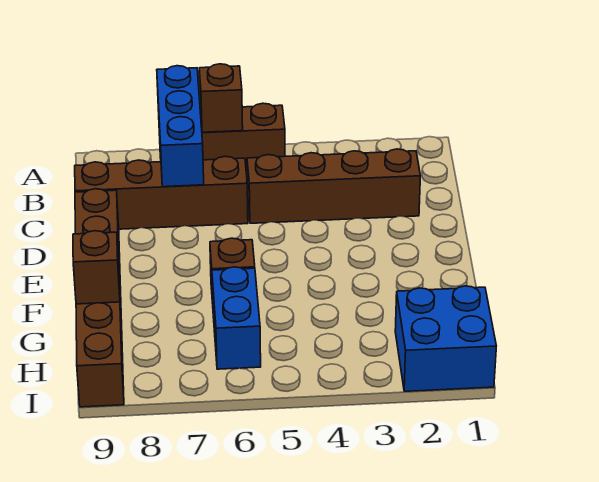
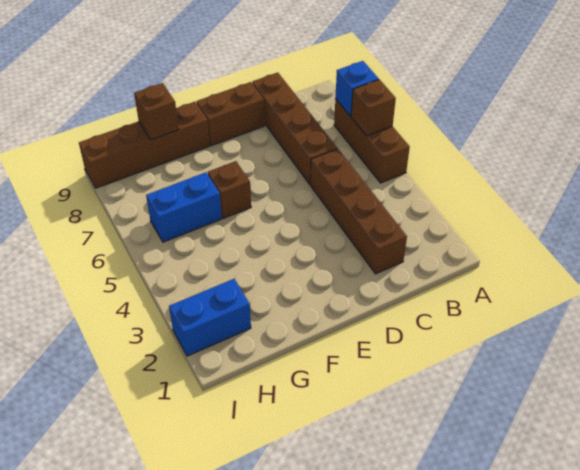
blue 1x3 brick [157,66,204,187] -> blue 1x1 brick [335,61,379,116]
blue 2x2 brick [395,286,496,391] -> blue 1x2 brick [169,279,251,356]

